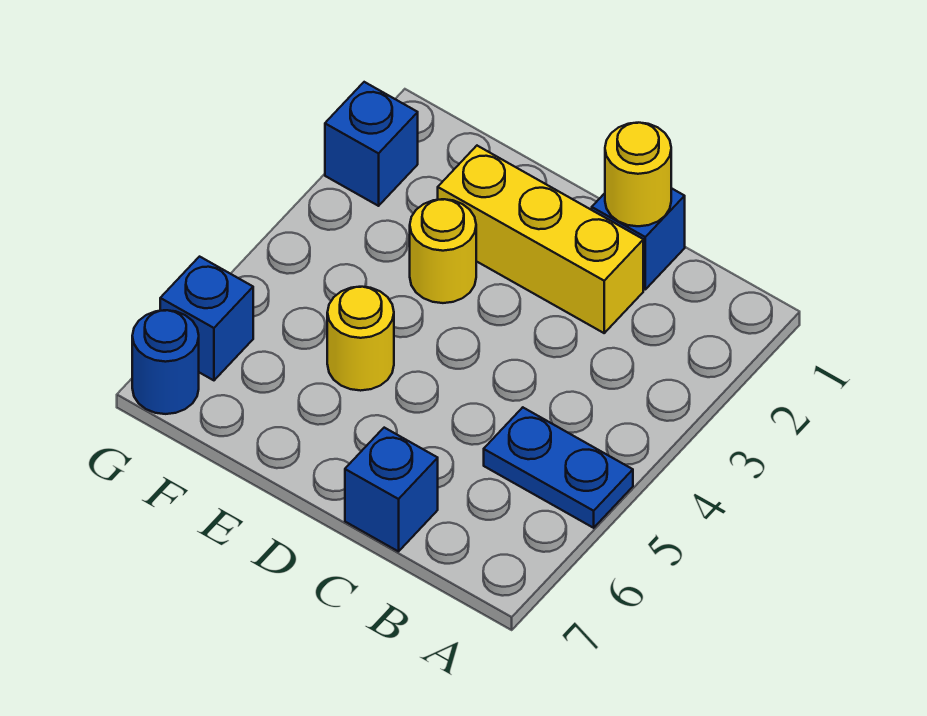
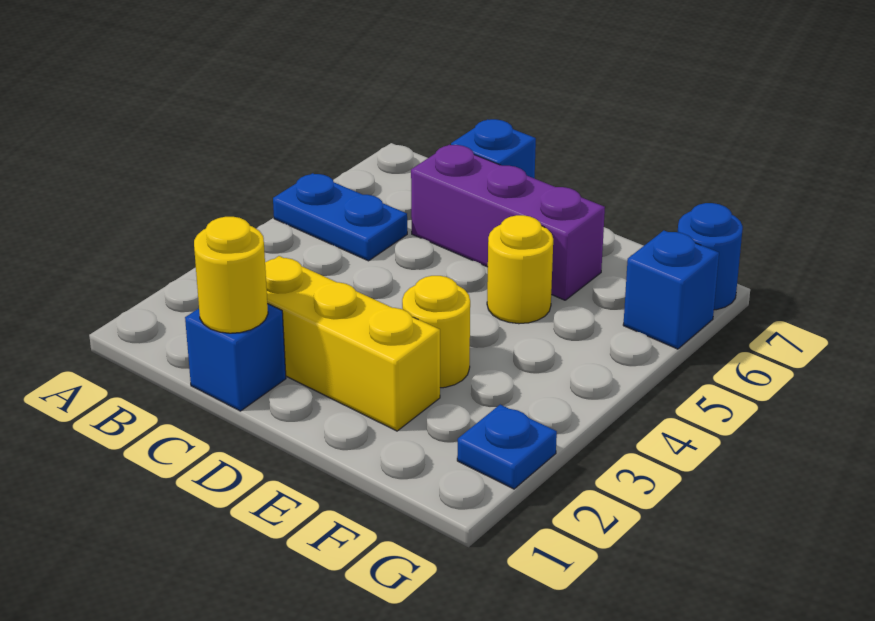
none -> purple 1x3 brick [411,145,605,300]
blue 1x1 brick [325,82,418,206] -> blue 1x1 plate [457,405,557,489]

